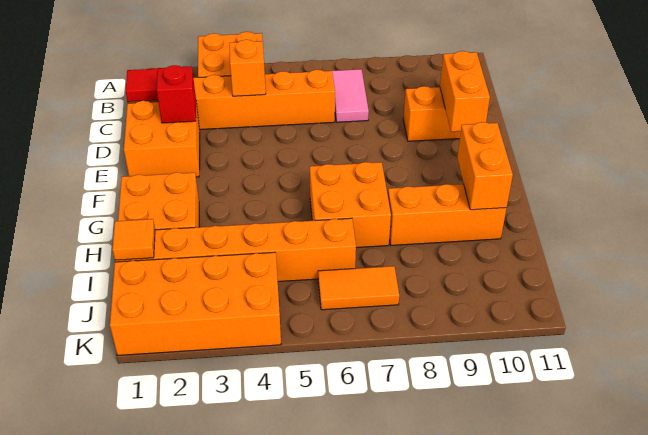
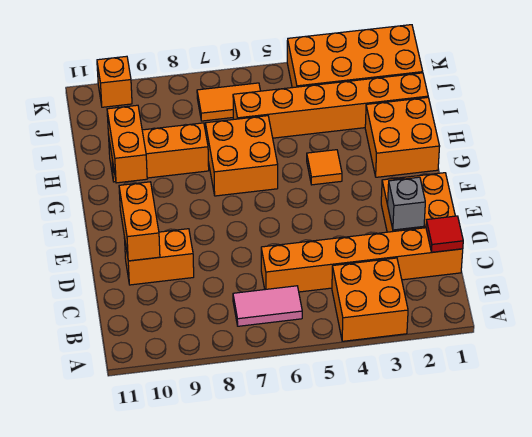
pink 1x2 tile [332,69,369,122] -> pink 1x2 tile turned to [233,286,302,326]
orange 1x1 brick [229,40,266,96] -> orange 1x1 brick moved to [97,56,132,107]
red 1x1 brick [157,65,196,123] -> grey 1x1 brick [388,177,425,230]
orange 1x1 tile [112,219,155,260] -> orange 1x1 tile moved to [307,150,342,185]

